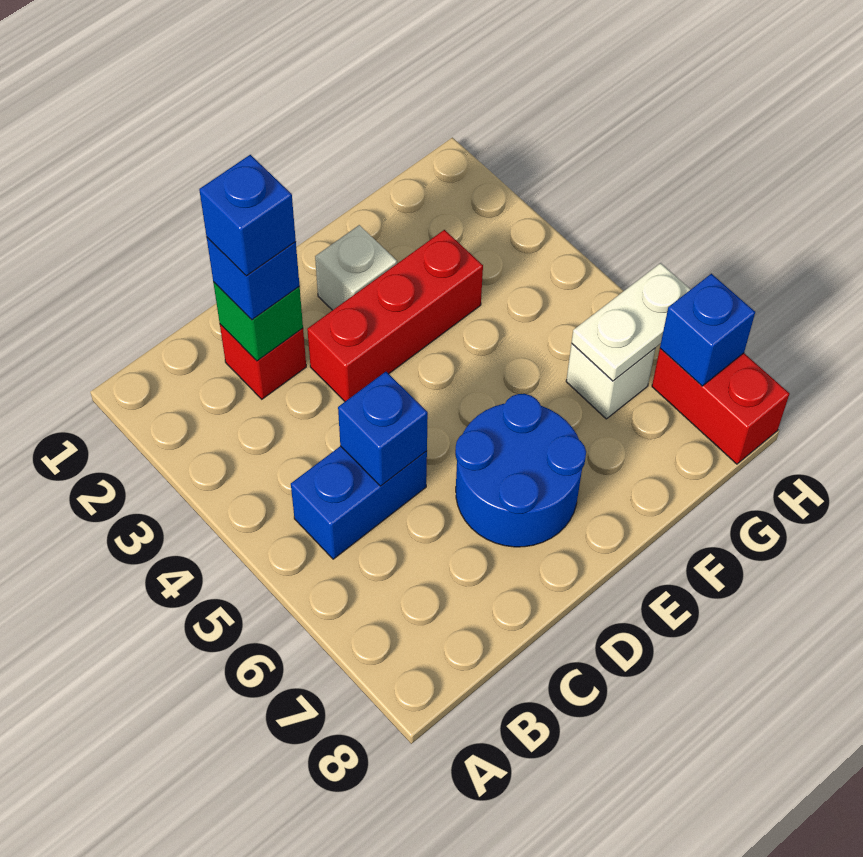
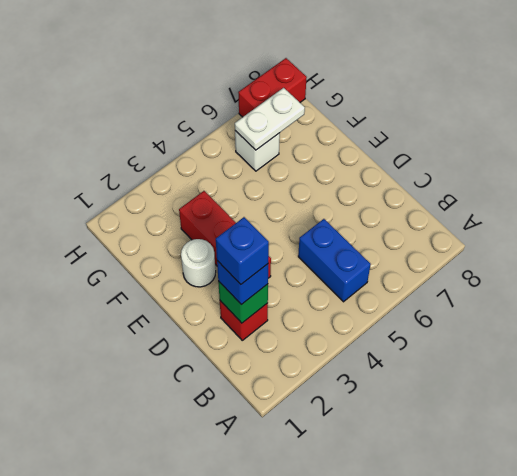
blue 1x1 brick [338,372,428,486] -> none
blue 2x2 round brick [455,394,586,547] -> none
white 1x1 brick [315,225,397,310] -> white 1x1 round brick [181,239,216,287]
white 1x2 plate [572,263,691,381] -> white 1x2 plate turned to [235,88,305,150]
blue 1x1 brick [660,274,755,386] -> none

